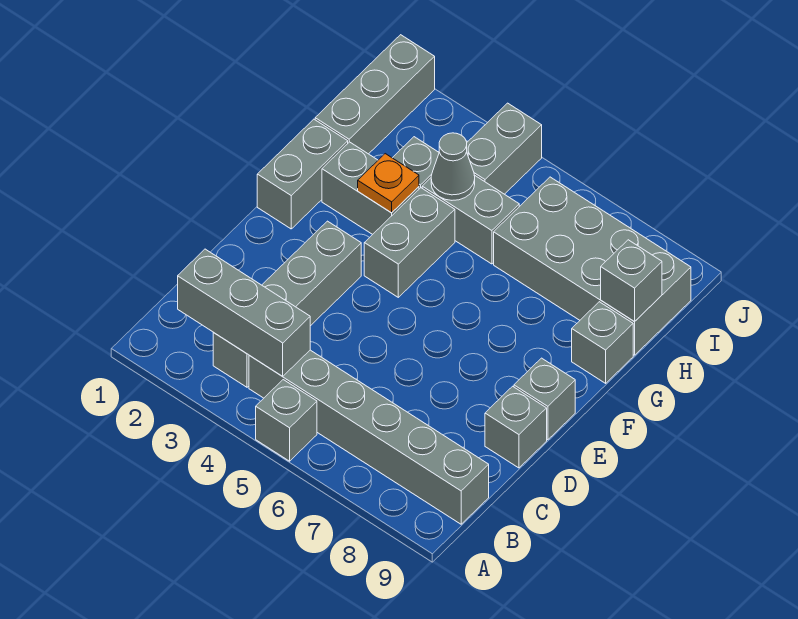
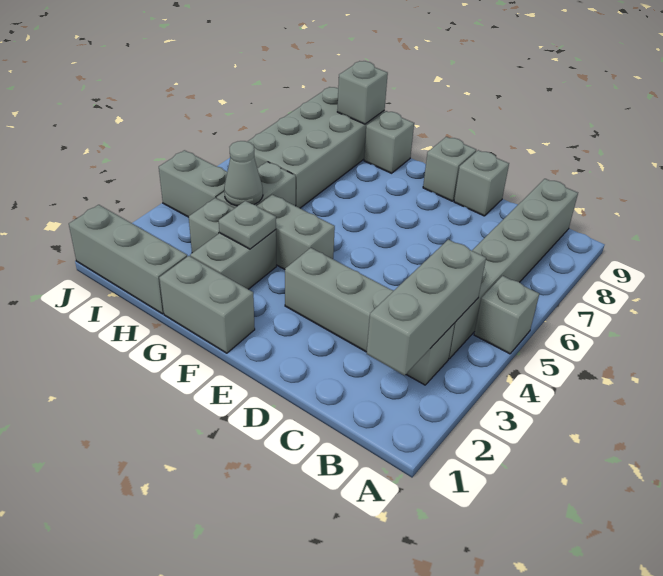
orange 1x1 plate [358,154,419,213] -> grey 1x1 plate [219,201,276,249]

